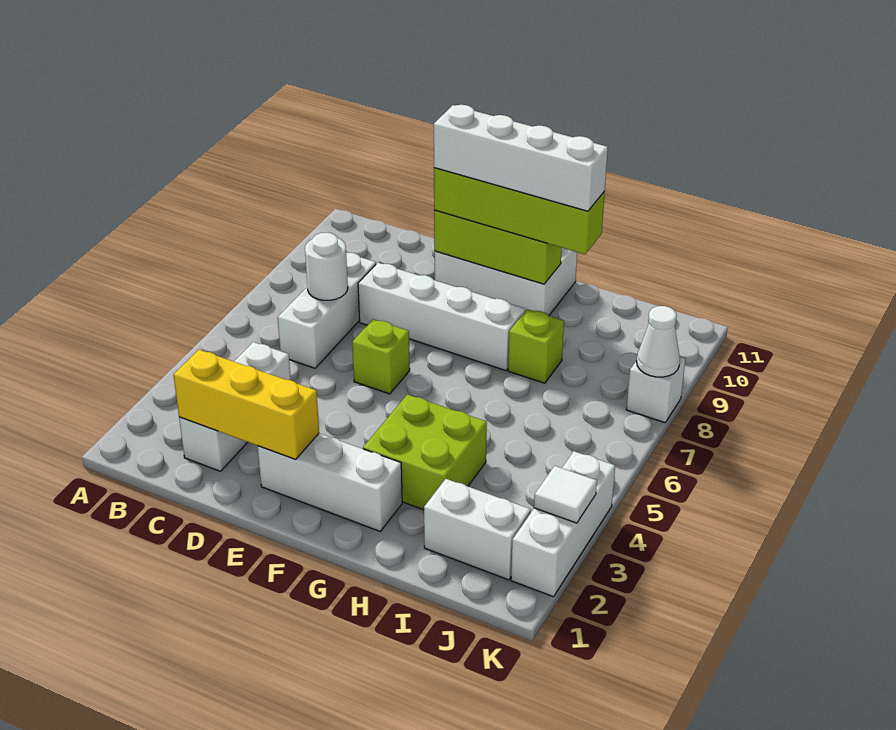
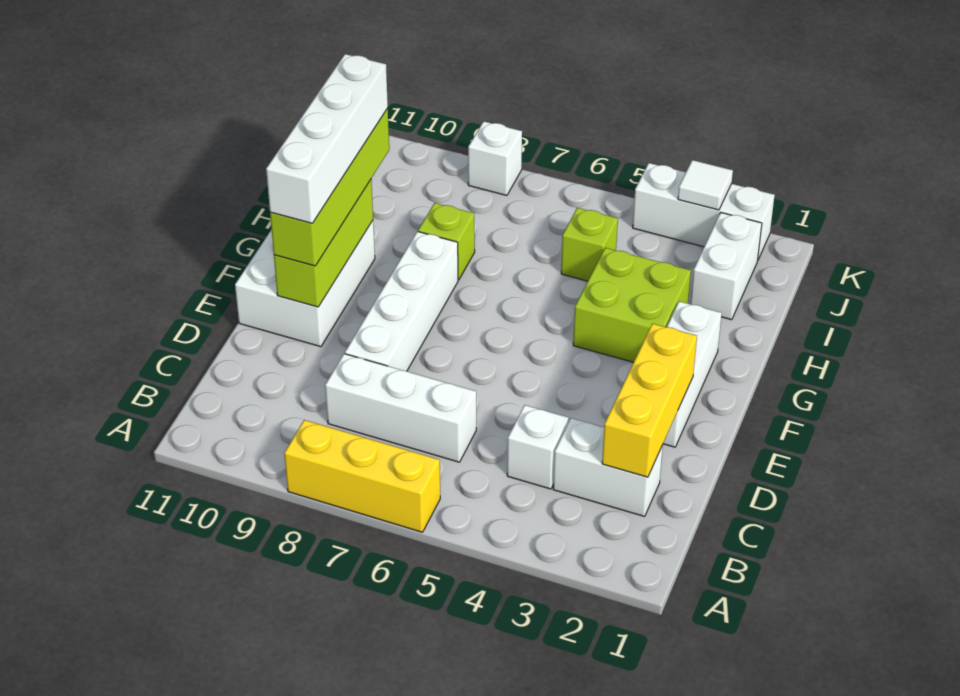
none -> yellow 1x3 brick [284,420,440,532]
white 1x1 round brick [305,233,348,300] -> none
lime 1x1 brick [352,319,410,394] -> lime 1x1 brick moved to [561,208,618,281]
white 1x1 cone [637,306,680,377] -> none

